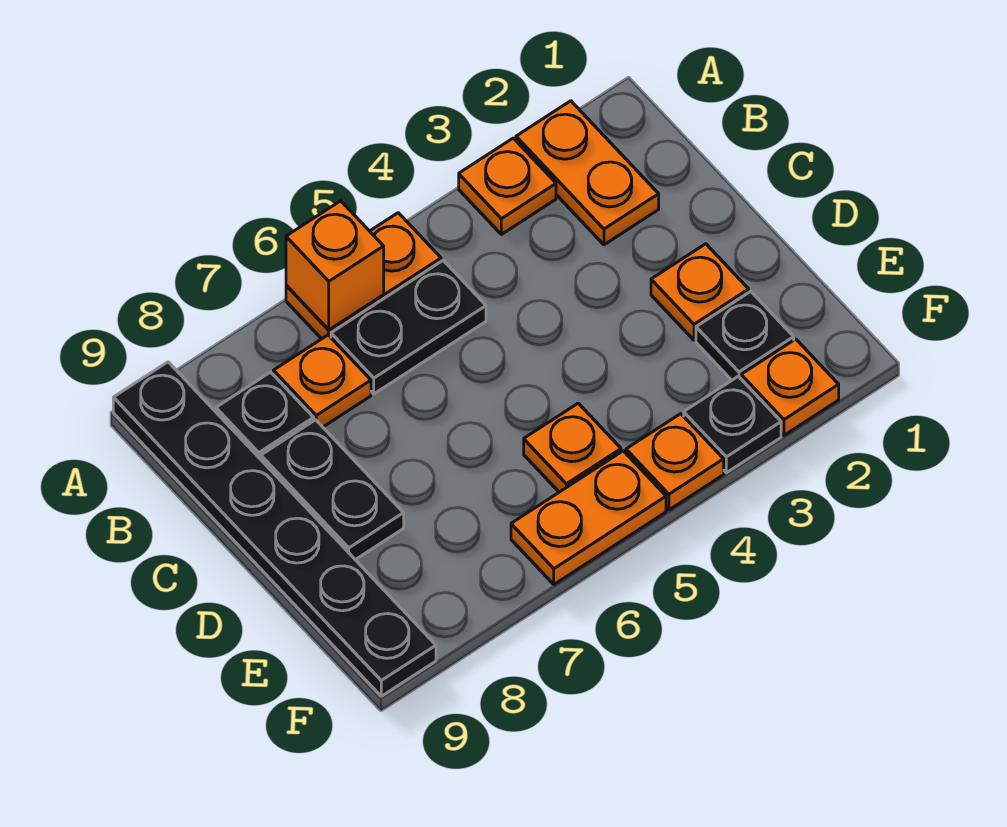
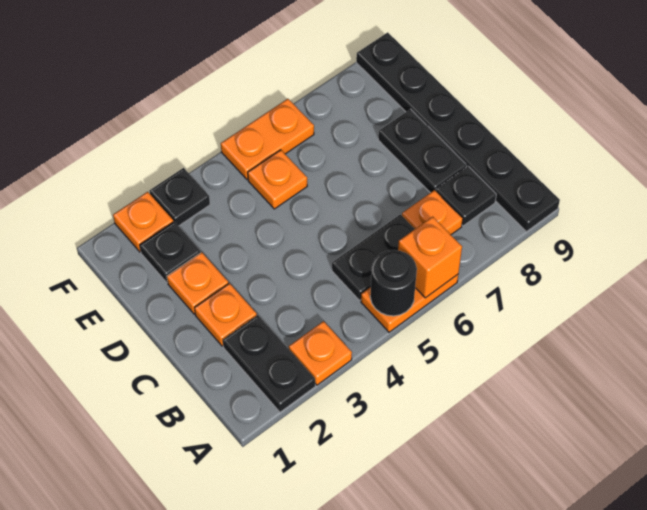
orange 1x2 plate [516,101,659,245] -> black 1x2 plate [223,315,315,412]
none -> black 1x1 round brick [370,250,417,316]
orange 1x1 plate [626,414,724,510] -> orange 1x1 plate moved to [195,283,257,346]

